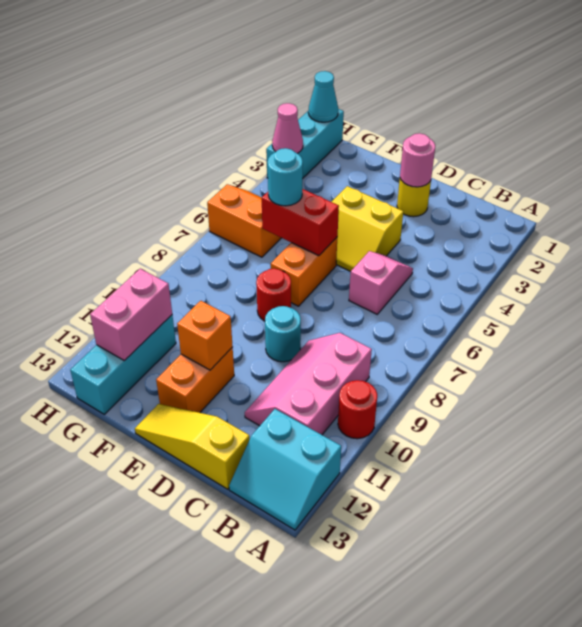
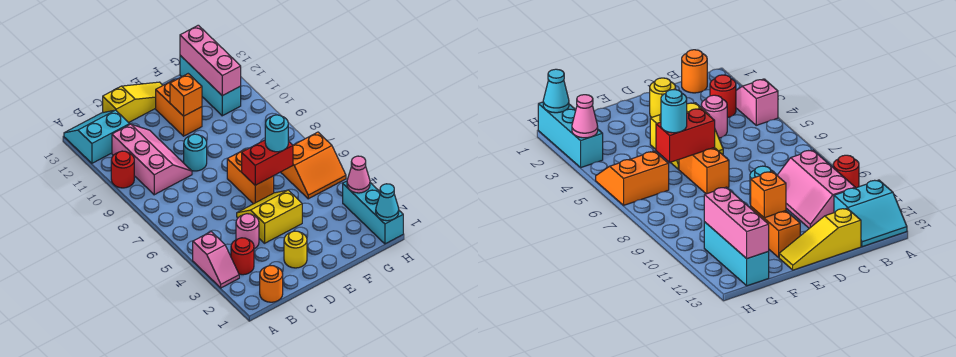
none -> orange 1x1 round brick [260,266,283,302]
pink 1x2 slope [349,251,413,314] -> pink 1x2 slope moved to [193,232,239,288]
pink 1x1 round brick [400,133,435,187] -> pink 1x1 round brick moved to [236,214,259,249]
red 1x1 round brick [256,268,291,321] -> red 1x1 round brick moved to [231,238,254,275]
pink 1x2 brick [90,269,172,361] -> pink 1x3 brick [180,25,241,96]

